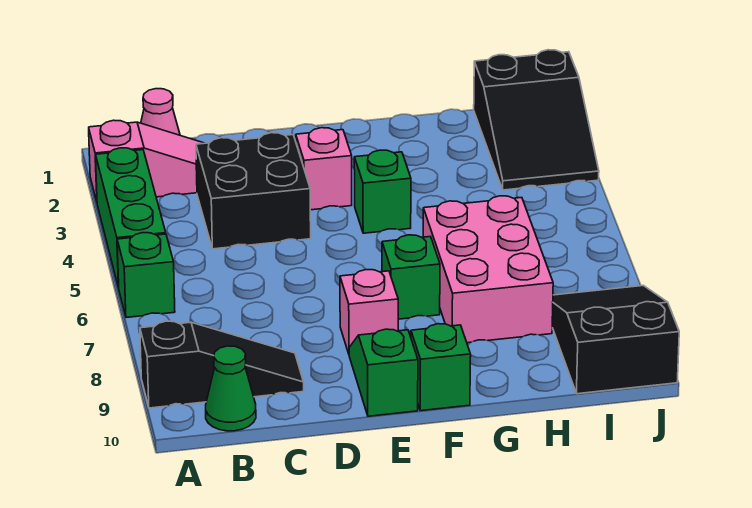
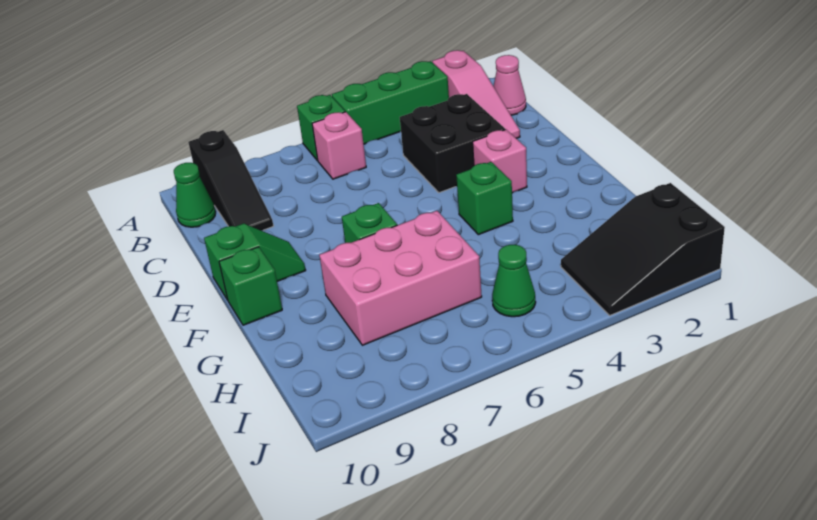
pink 1x1 brick [340,270,398,354] -> pink 1x1 brick moved to [312,112,366,179]
none -> green 1x1 cone [492,245,536,317]
black 2x3 slope [552,286,679,394] -> none

